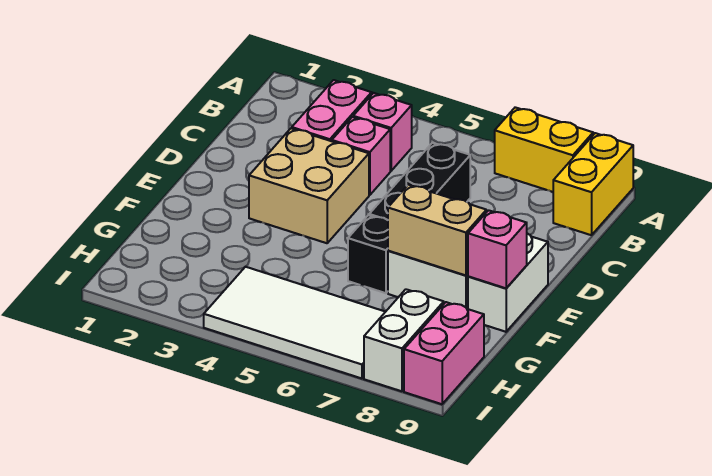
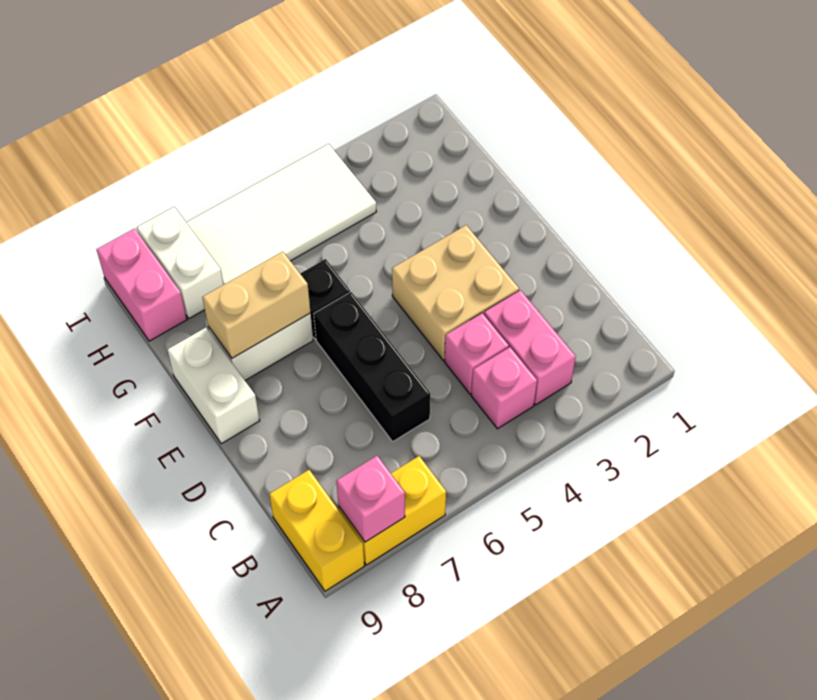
pink 1x1 brick [468,210,527,288] -> pink 1x1 brick moved to [336,456,405,542]

